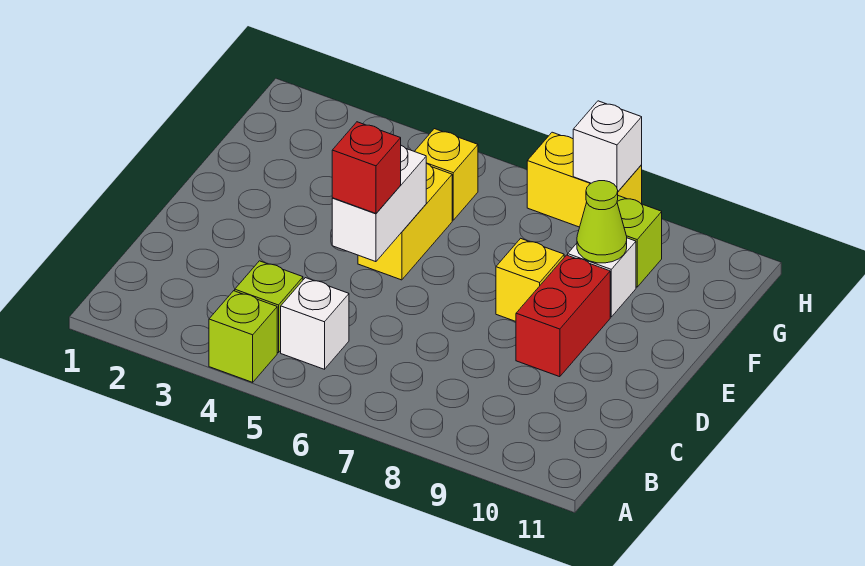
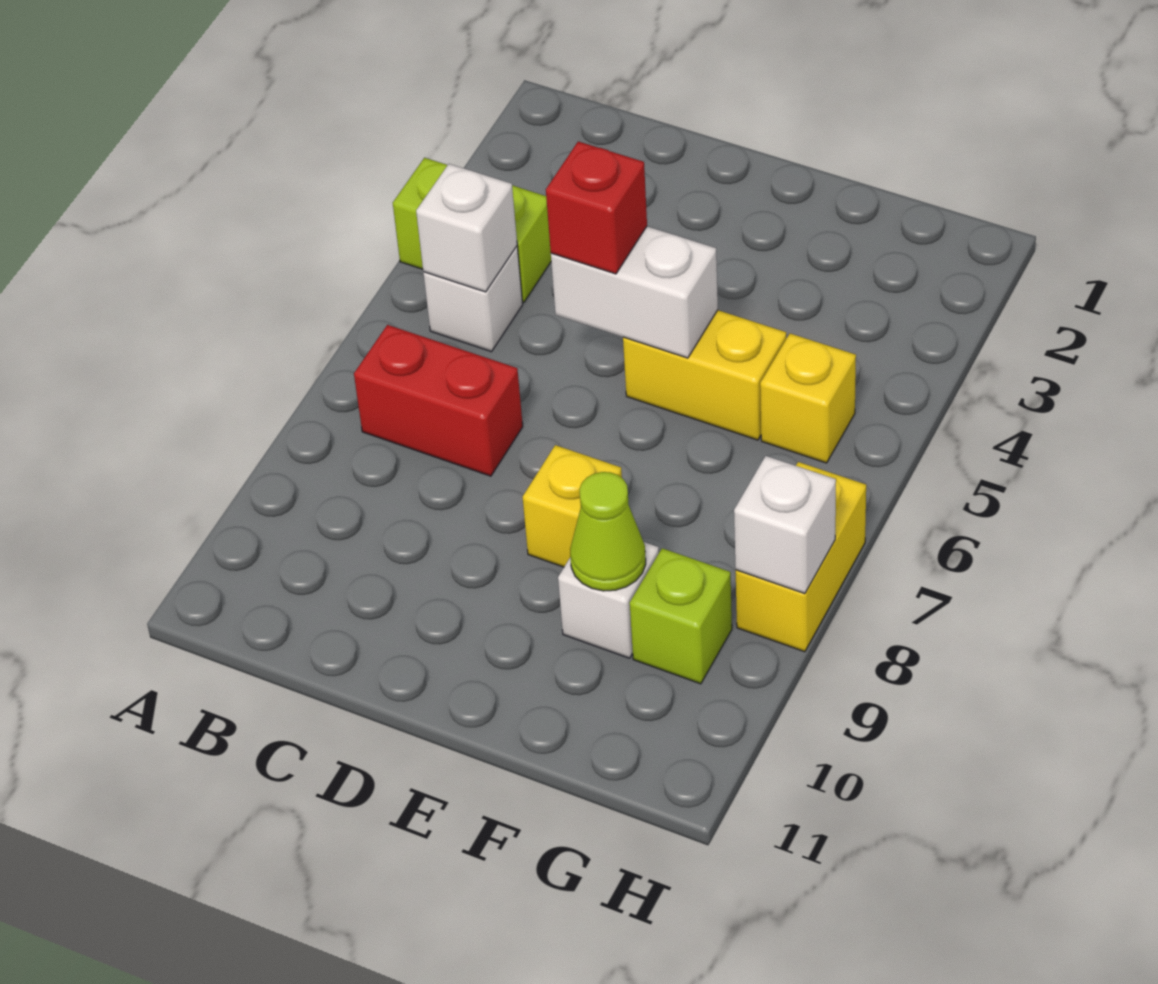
none -> white 1x1 brick [416,164,517,292]
red 1x2 brick [516,255,610,377] -> red 1x2 brick moved to [354,325,523,476]

